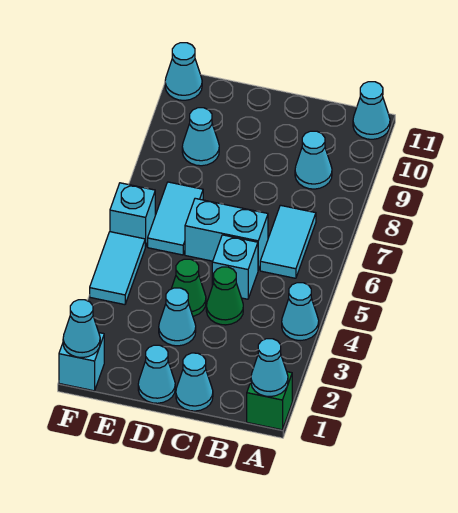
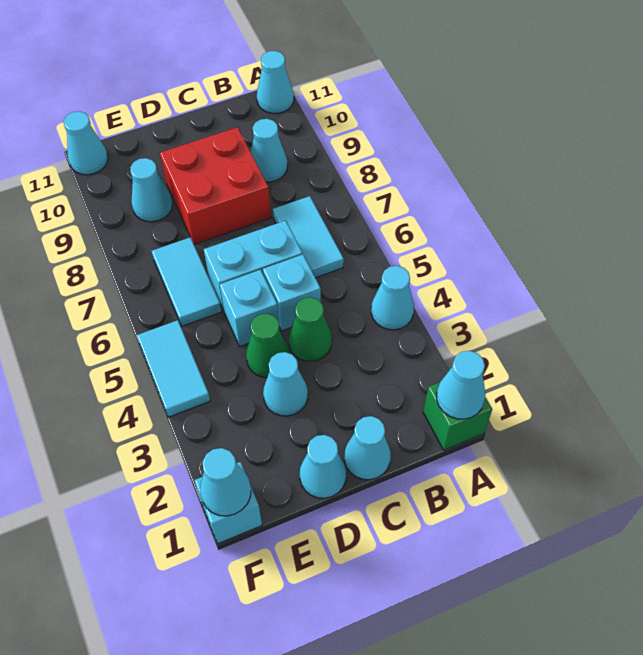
none -> red 2x2 brick [160,127,271,244]
cyan 1x1 brick [110,183,155,247] -> cyan 1x1 brick moved to [220,270,279,346]

